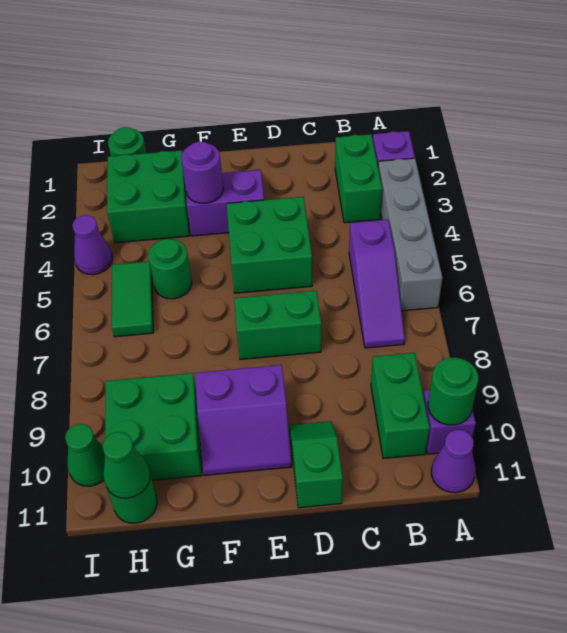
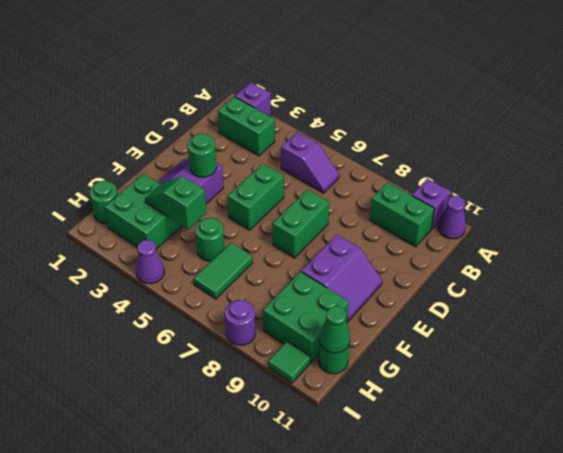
grey 1x4 brick [378,158,442,311] -> none
green 1x1 round brick [428,358,478,425] -> green 1x1 round brick moved to [188,134,217,177]
purple 1x3 slope [349,220,405,348] -> purple 1x2 slope [281,132,339,193]
green 2x2 brick [227,197,312,293] -> green 1x2 brick [228,164,284,230]
green 1x2 slope [289,421,343,508] -> green 1x2 slope moved to [145,176,207,229]
purple 1x1 round brick [181,142,223,203] -> purple 1x1 round brick moved to [225,300,255,345]
green 1x2 tile [112,261,153,337] -> green 1x2 tile turned to [194,243,253,299]
green 1x1 cone [65,424,105,486] -> green 1x1 tile [268,341,310,383]

